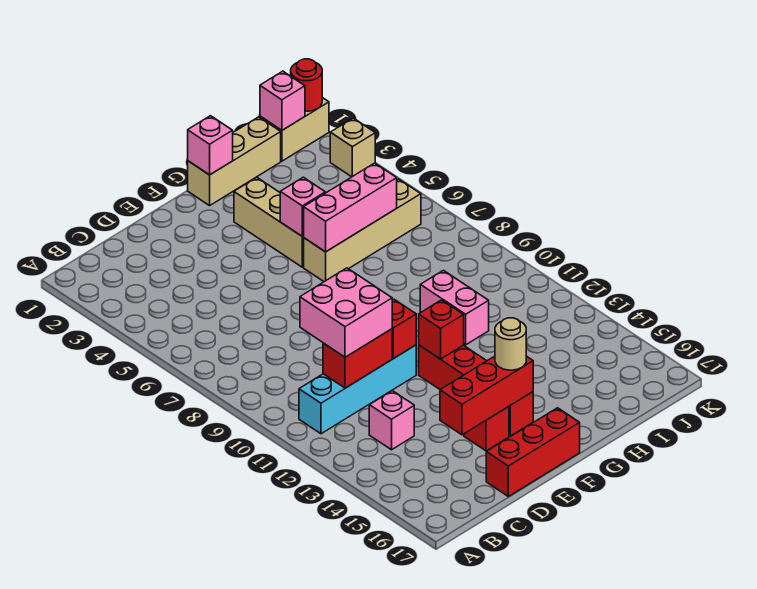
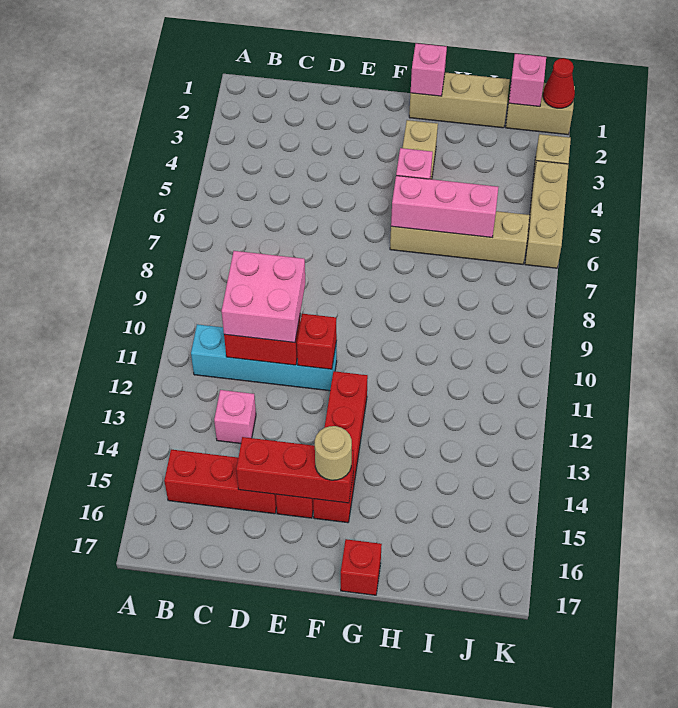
red 1x3 brick [486,408,580,496] -> red 1x3 brick moved to [164,450,277,514]
red 1x1 brick [419,300,464,359] -> red 1x1 brick moved to [341,539,382,595]
pink 1x2 brick [420,270,489,345] -> none
red 1x1 round brick [291,59,322,111] -> red 1x1 cone [543,58,575,108]
none -> tan 1x3 brick [525,161,569,268]

